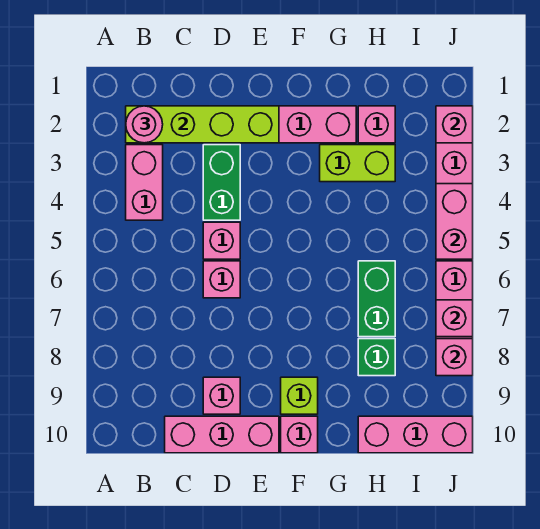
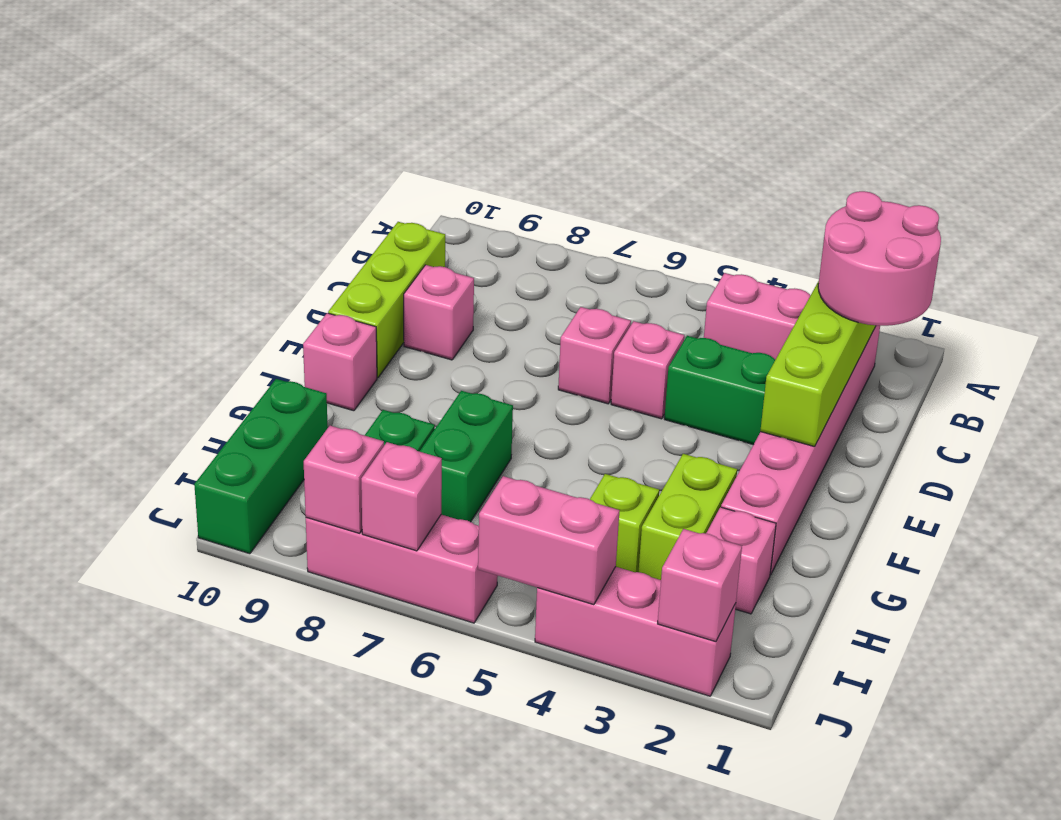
pink 1x1 round brick [126,106,163,143] -> pink 2x2 round brick [818,191,941,326]
pink 1x3 brick [165,416,279,453] -> lime 1x3 brick [328,222,445,378]
lime 1x1 brick [281,377,318,414] -> lime 1x1 brick moved to [590,474,659,572]
green 1x2 brick [358,261,395,337] -> green 1x2 brick turned to [419,391,513,522]
pink 1x3 brick [358,416,473,453] -> green 1x3 brick [194,379,328,554]

